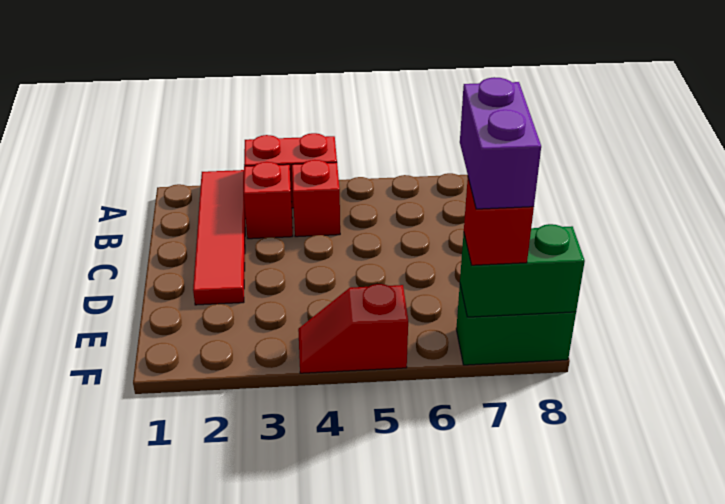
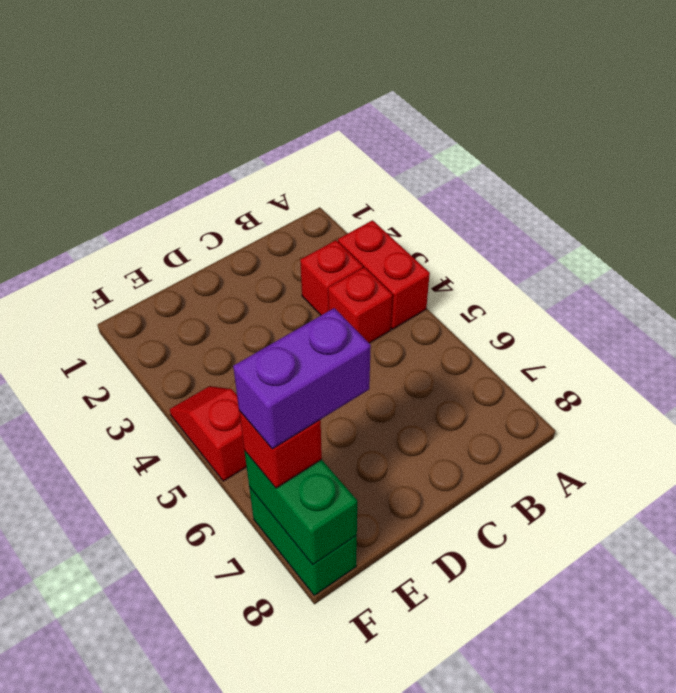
red 1x4 tile [193,170,246,305] -> none

